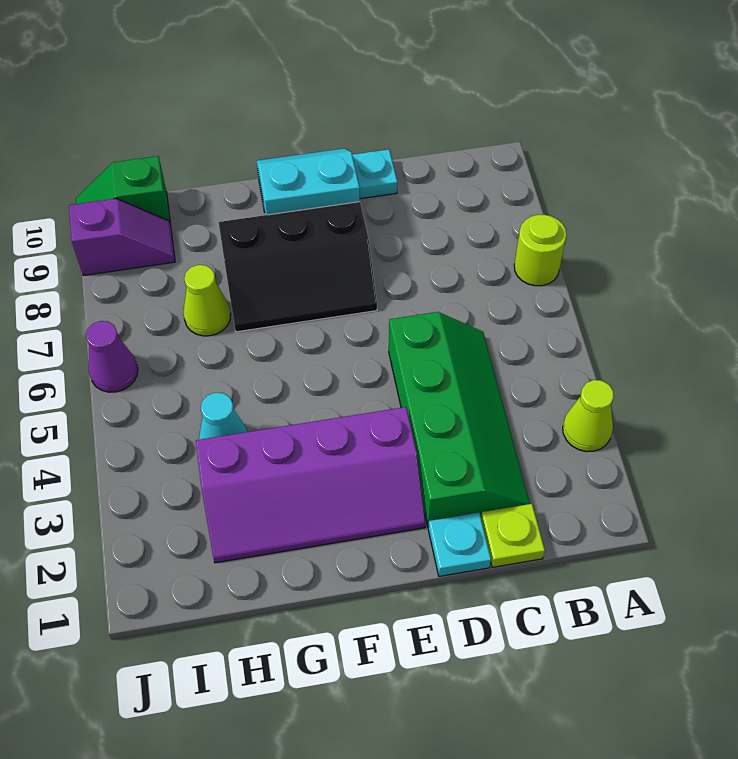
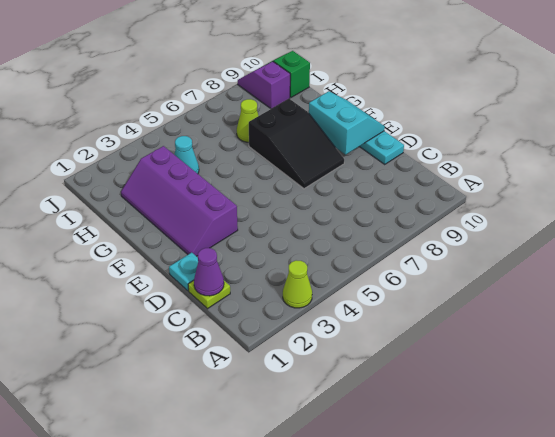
lime 1x1 round brick [514,215,567,286] -> none
green 2x4 slope [389,312,530,527] -> none
black 2x3 slope [219,202,377,332] -> black 2x3 slope turned to [249,99,344,189]
purple 1x2 slope [69,199,175,276] -> purple 1x2 slope turned to [238,62,290,109]
purple 1x1 cone [86,321,138,392] -> purple 1x1 cone moved to [194,248,224,296]

